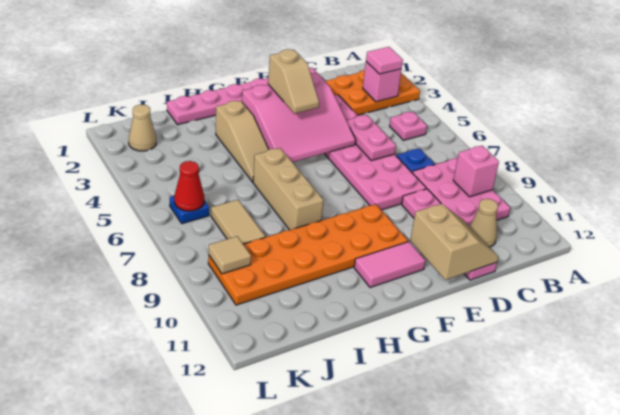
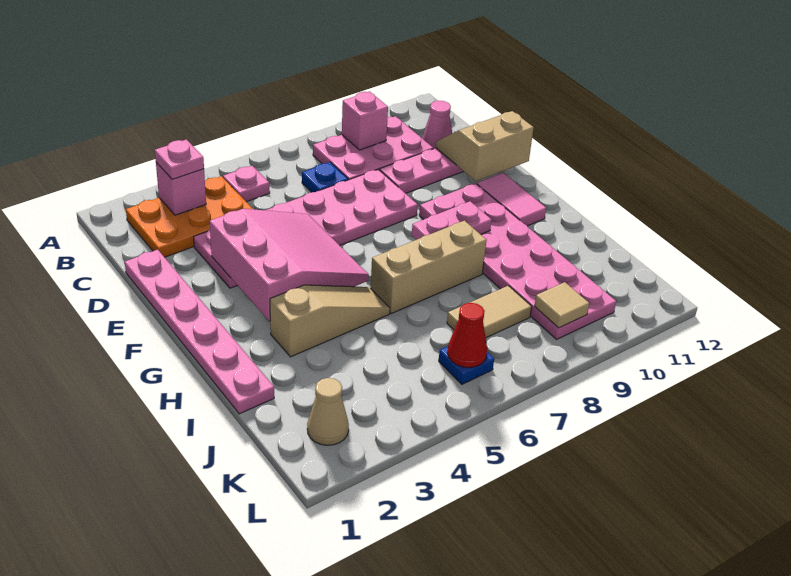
orange 2x3 plate [326,70,420,115] -> orange 2x3 plate turned to [126,176,253,257]
pink 1x1 tile [366,47,403,74] -> pink 1x1 plate [155,139,204,179]
tan 1x1 cone [470,199,498,247] -> pink 1x1 cone [422,101,452,149]
pink 1x2 plate [346,115,396,161] -> pink 1x2 plate moved to [412,201,491,240]
tan 1x2 slope [268,49,319,114] -> none
orange 2x6 plate [208,204,408,305] -> pink 2x6 plate [419,183,616,339]

